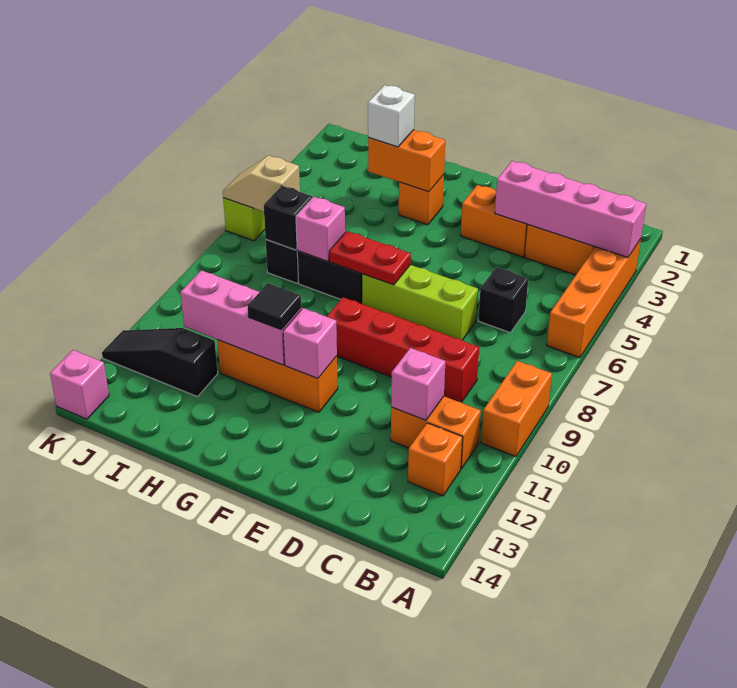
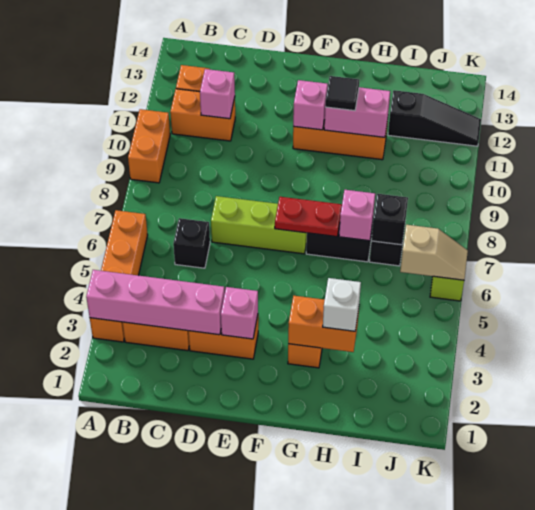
red 1x4 brick [327,297,479,402] -> none
pink 1x3 brick [180,270,301,365] -> pink 1x2 brick [324,87,390,137]
pink 1x1 brick [50,350,109,419] -> pink 1x1 brick moved to [221,287,258,339]

